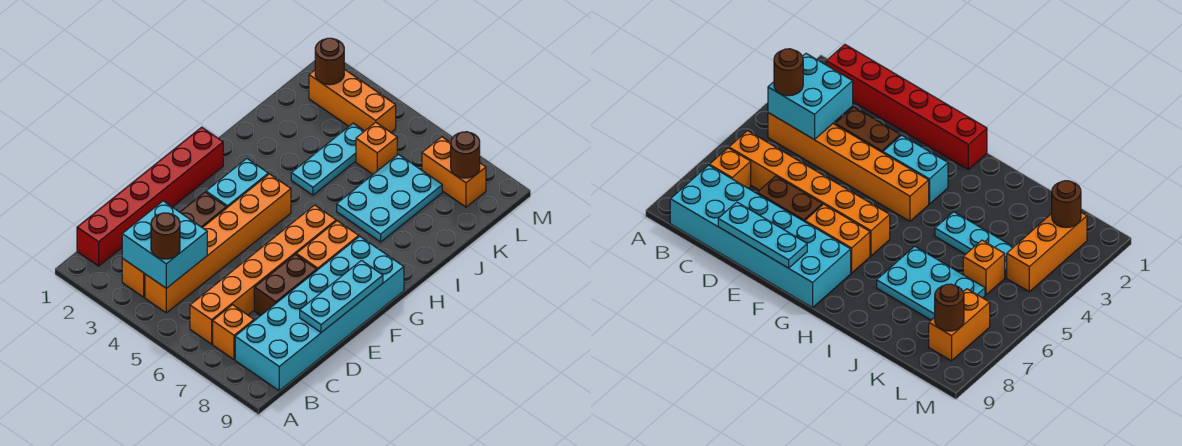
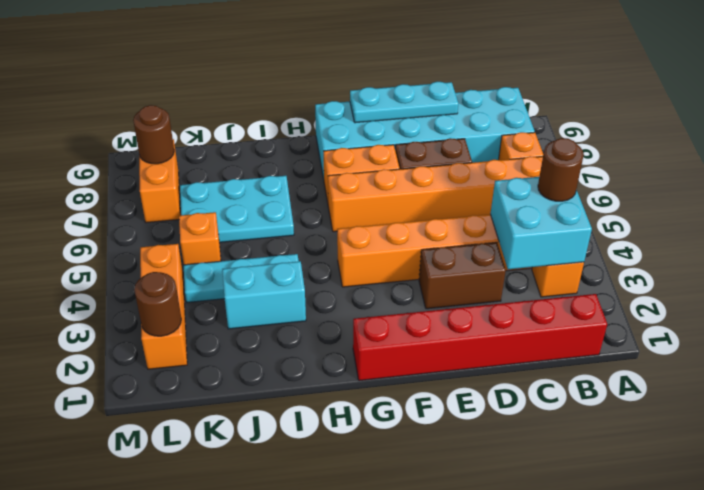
cyan 1x2 brick [206,159,268,207] -> cyan 1x2 brick moved to [222,261,306,329]

